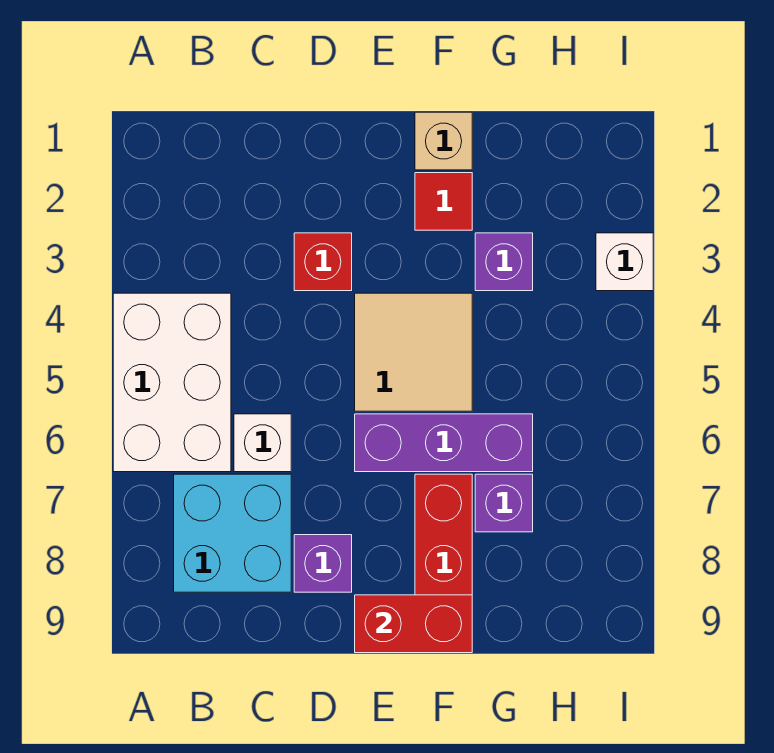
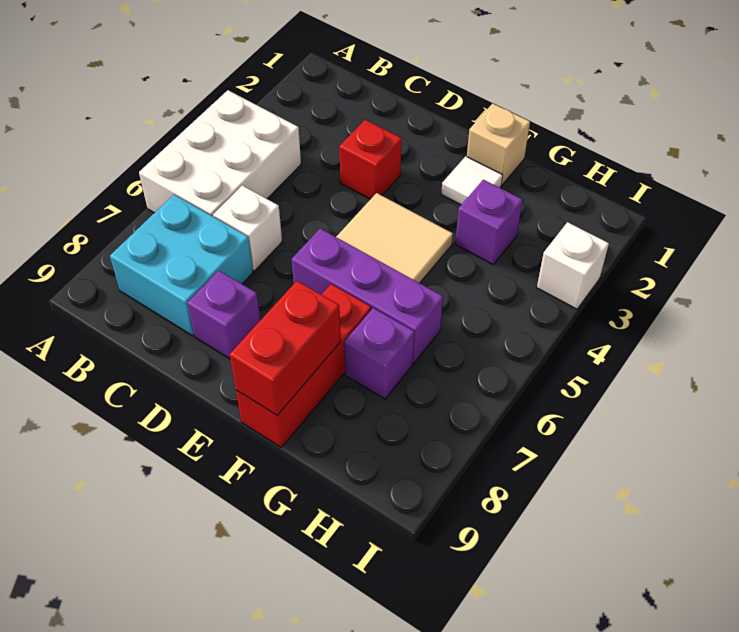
red 1x2 brick [355,595,472,653] -> red 1x2 brick turned to [230,281,341,415]
red 1x1 tile [415,173,472,230] -> white 1x1 tile [441,156,503,205]

